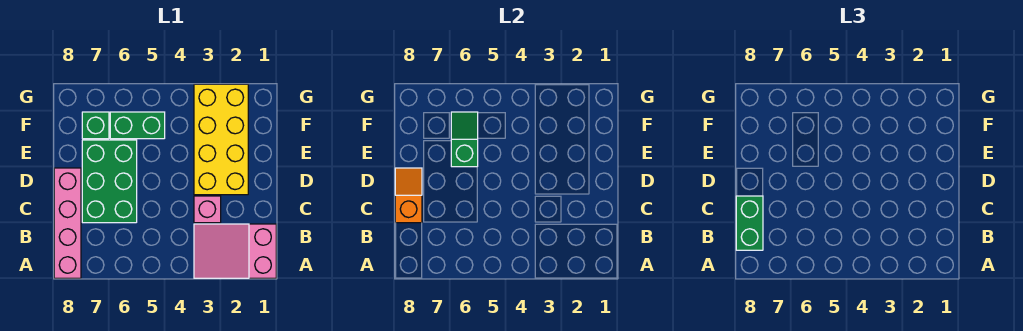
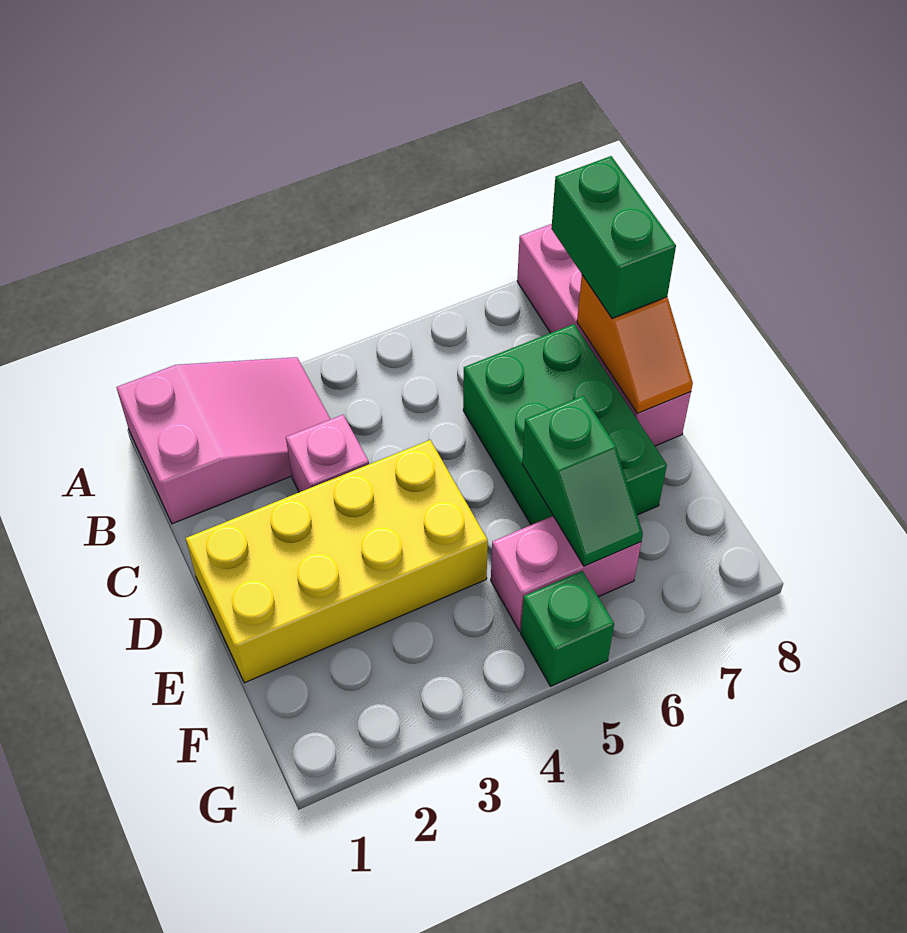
yellow 2x4 brick [194,84,248,195] -> yellow 2x4 brick turned to [186,440,488,683]
green 1x2 brick [110,112,165,139] -> pink 1x2 brick [491,516,641,631]
green 1x1 brick [82,112,109,139] -> green 1x1 brick moved to [521,571,614,686]

